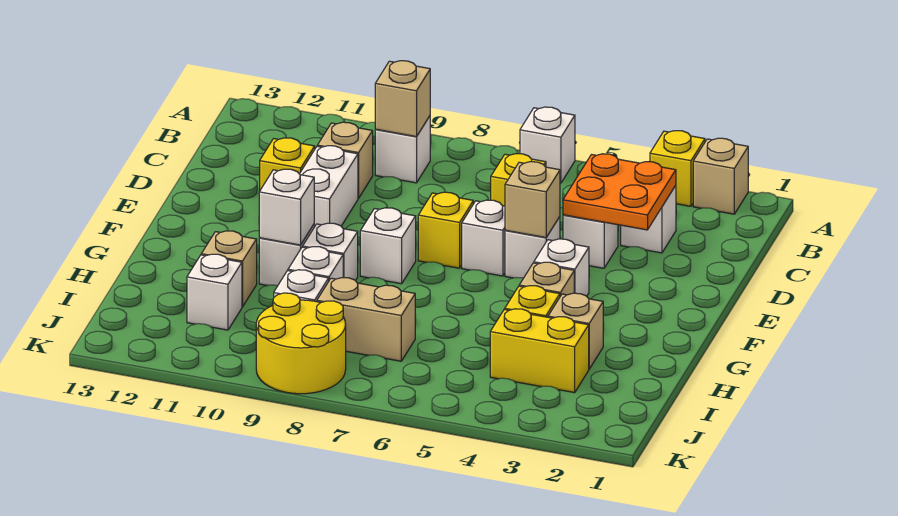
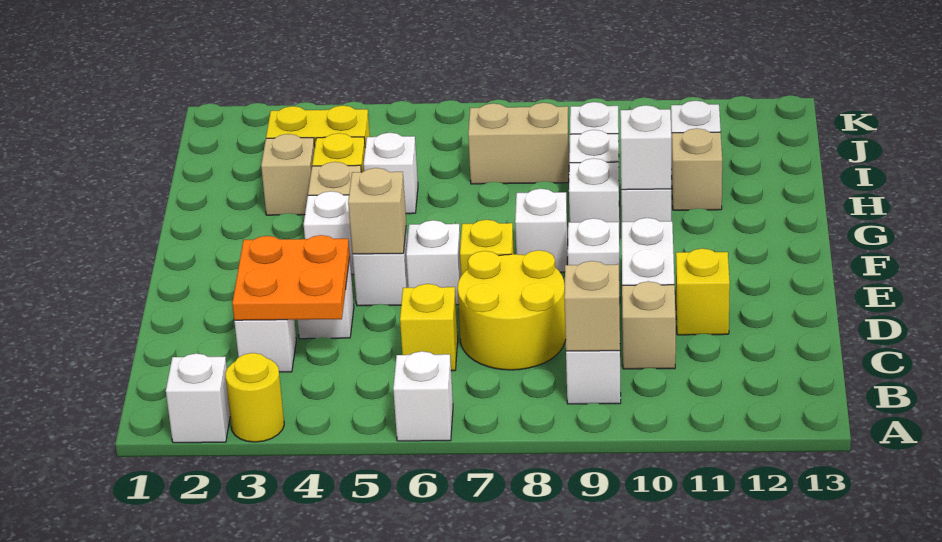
tan 1x1 brick [693,138,748,214] -> white 1x1 brick [166,353,230,443]
yellow 1x1 brick [650,131,705,206] -> yellow 1x1 round brick [225,353,284,442]
none -> white 1x1 brick [568,218,620,303]
none -> white 1x1 brick [364,133,418,214]
yellow 2x2 round brick [256,293,346,394] -> yellow 2x2 round brick moved to [458,250,566,370]

